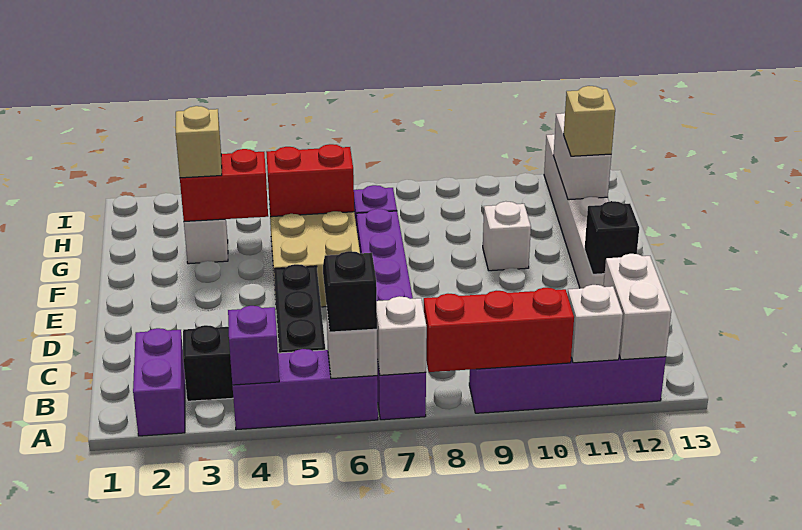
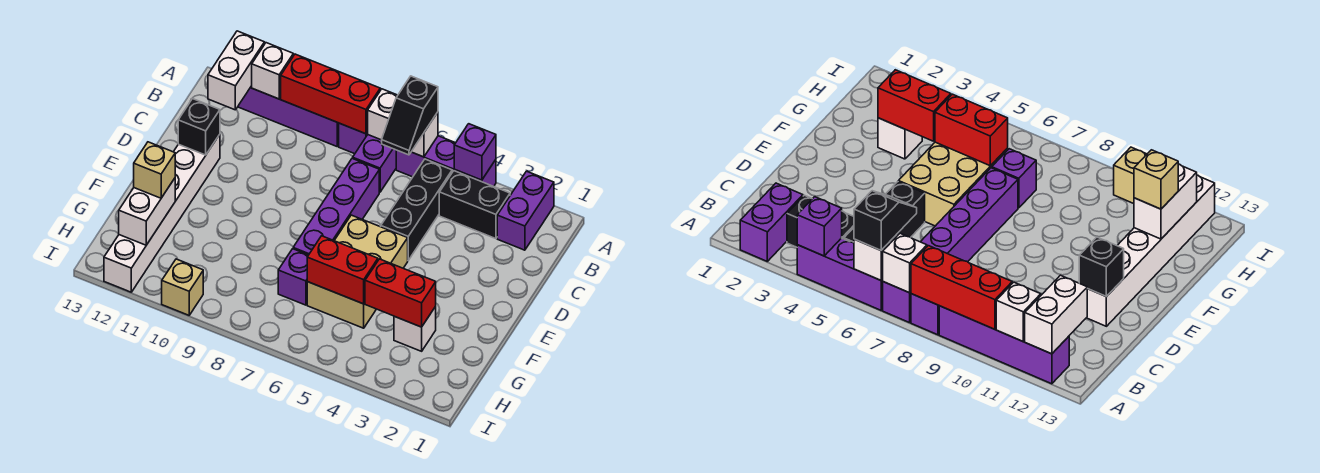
none -> purple 1x1 brick [339,123,368,154]
white 1x1 brick [483,201,531,271] -> none
tan 1x1 brick [176,106,222,178] -> tan 1x1 brick moved to [162,259,203,315]

